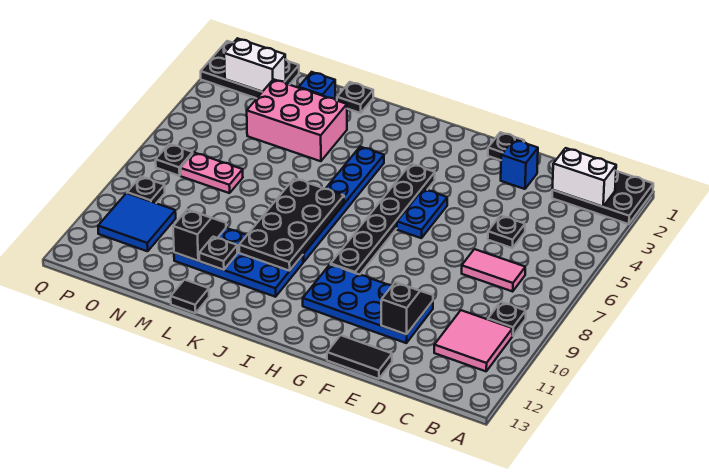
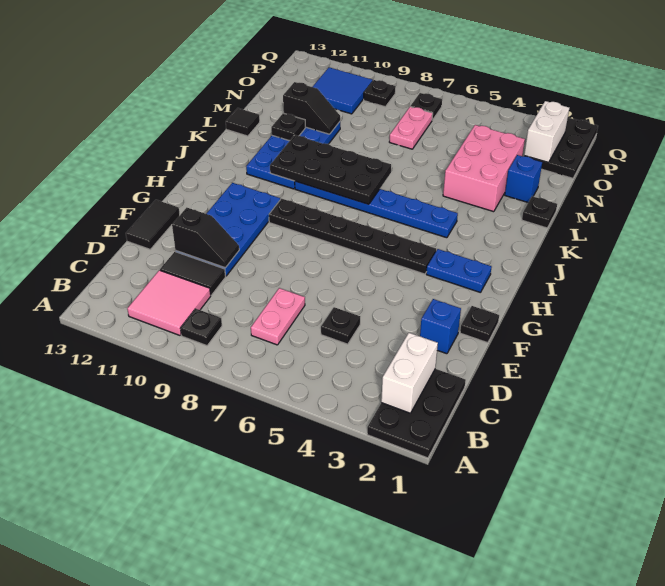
pink 1x2 tile [462,249,525,291] -> pink 1x2 plate [251,288,305,345]
none -> black 1x2 tile [160,252,226,295]
blue 1x2 plate [397,189,447,238] -> blue 1x2 plate moved to [426,249,492,293]

